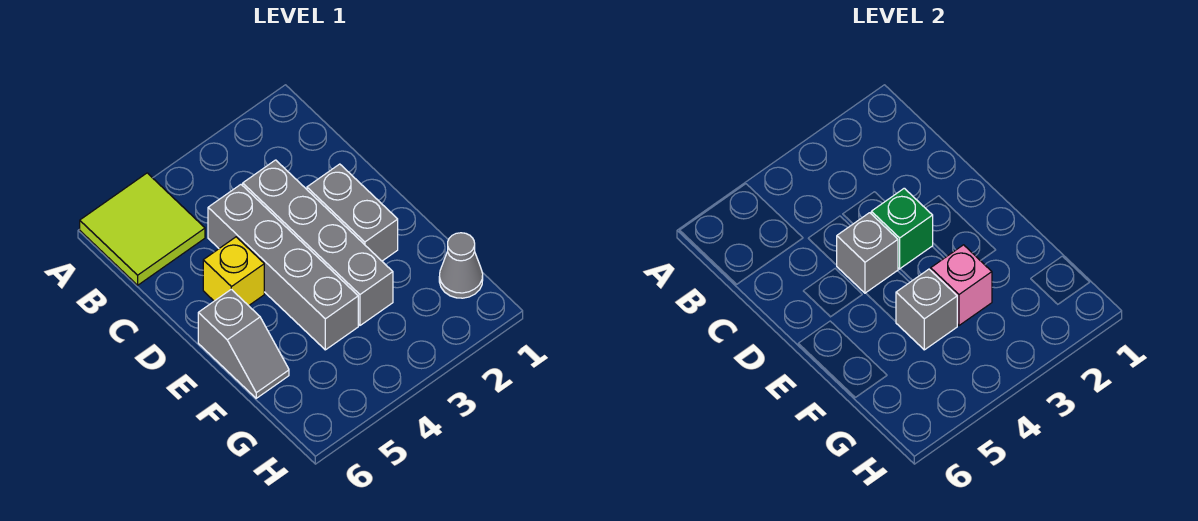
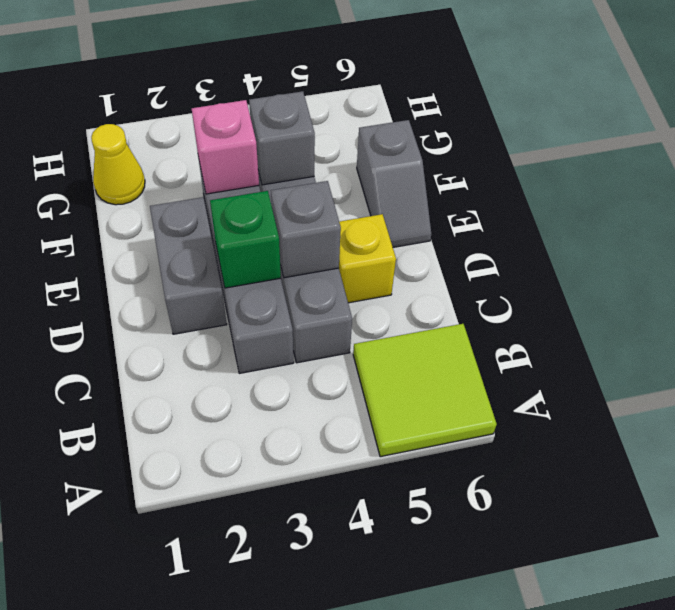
grey 1x2 slope [198,289,289,398] -> grey 1x2 slope turned to [357,120,431,247]
grey 1x1 cone [439,233,483,298] -> yellow 1x1 cone [91,124,145,205]

